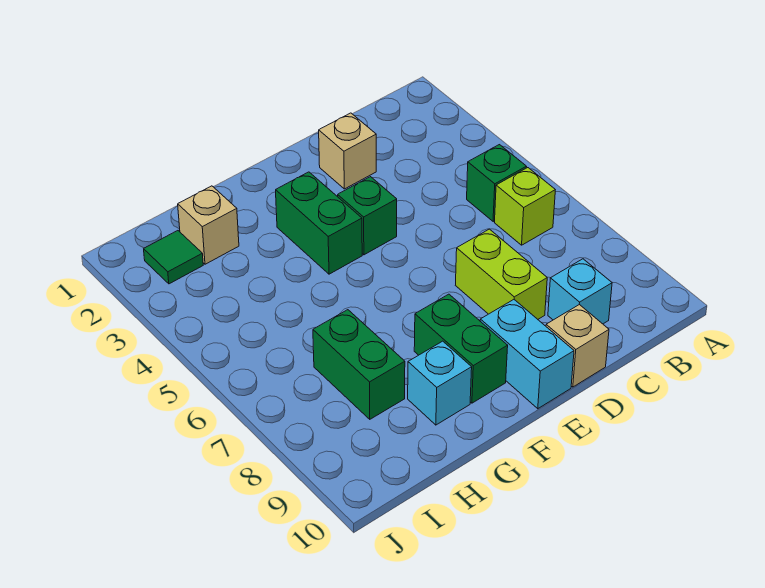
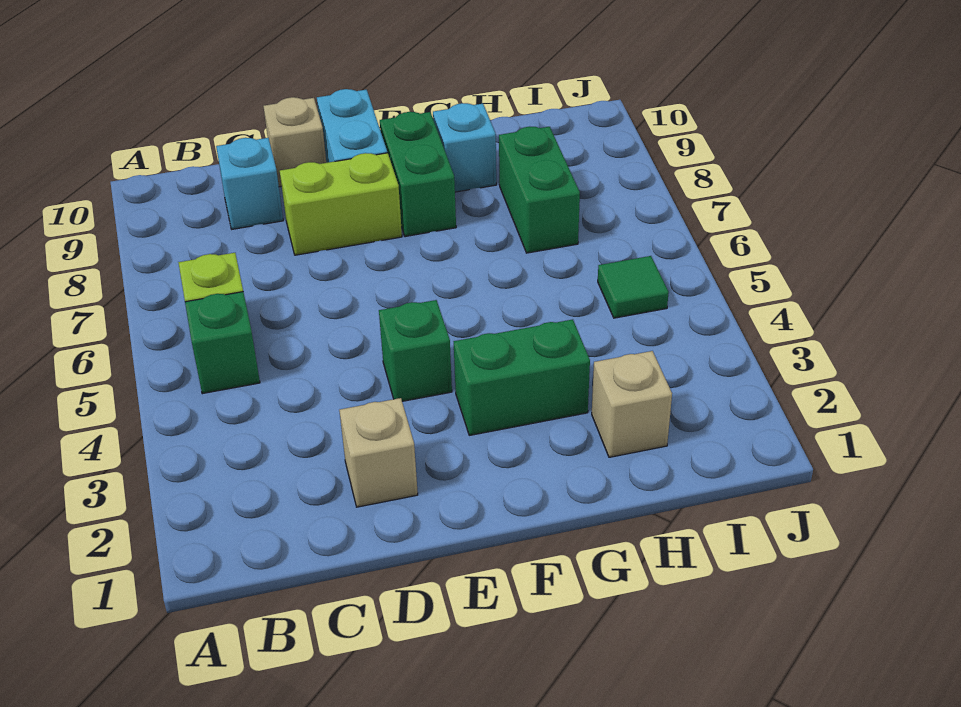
lime 1x2 brick [455,229,547,319] -> lime 1x2 brick turned to [280,153,402,255]
green 1x2 brick [276,172,362,274] -> green 1x2 brick turned to [454,319,590,435]
green 1x1 tile [144,231,203,284] -> green 1x1 tile moved to [598,256,669,318]

